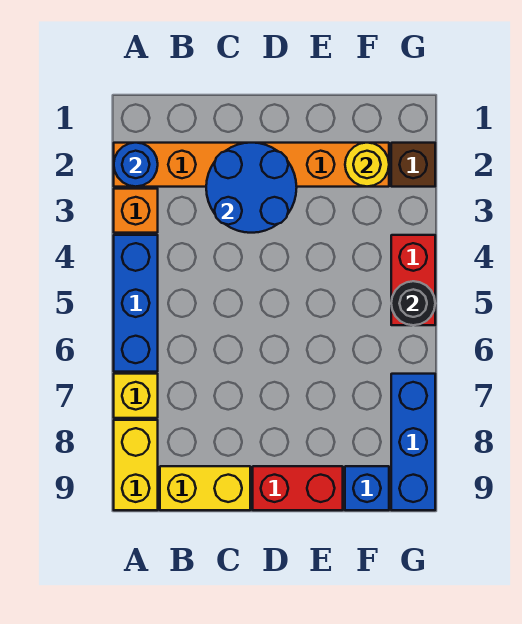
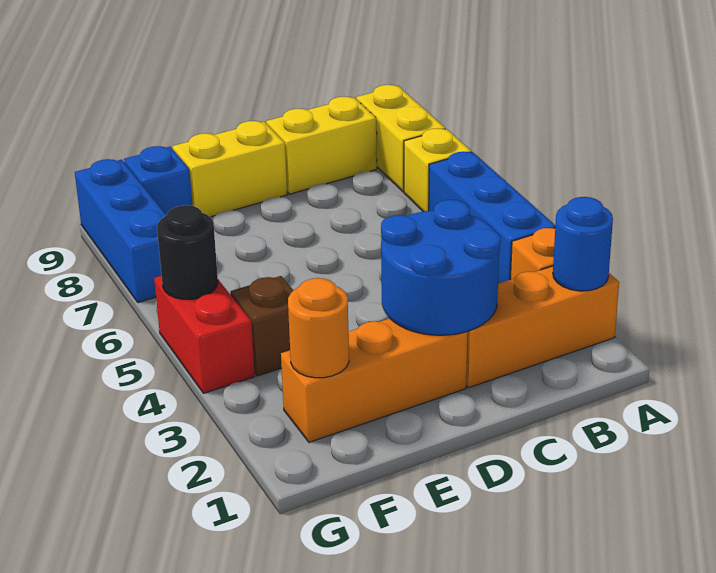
red 1x2 brick [253,466,343,510] -> yellow 1x2 brick [173,121,287,217]
yellow 1x1 round brick [345,143,389,187] -> orange 1x1 round brick [288,278,349,378]
brown 1x1 brick [391,143,435,187] -> brown 1x1 brick moved to [231,276,294,376]

